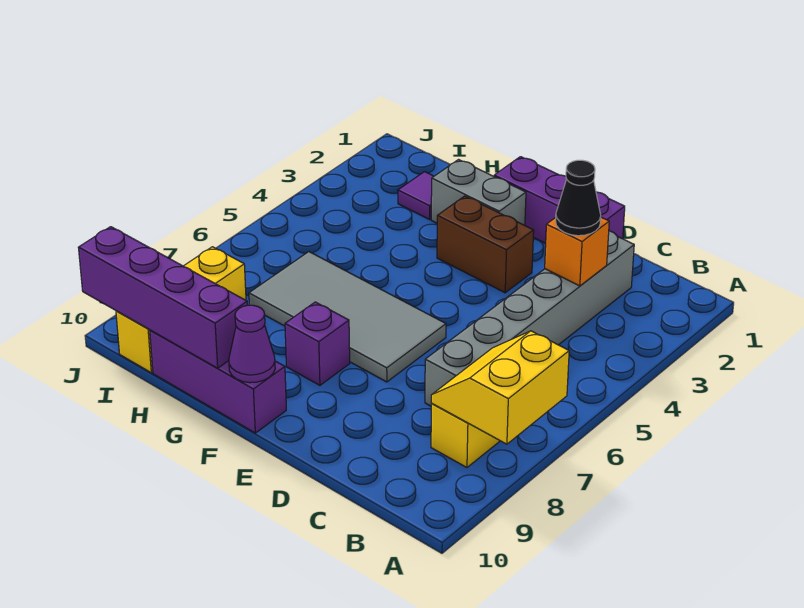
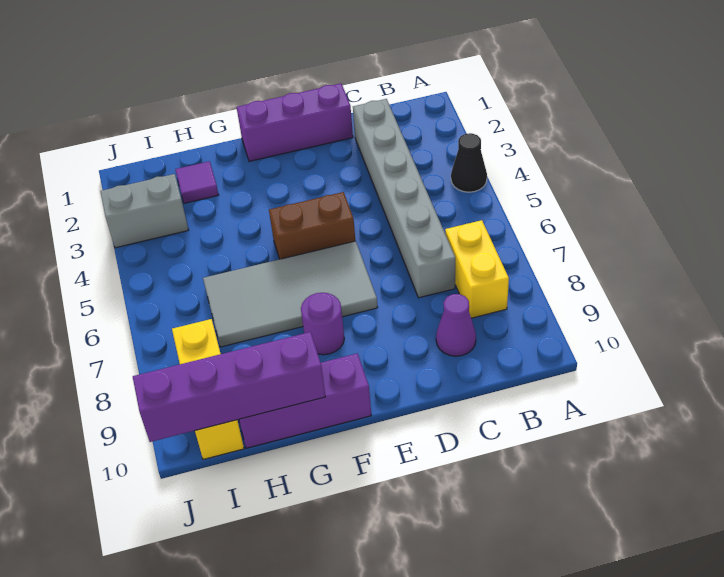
yellow 2x2 slope [431,331,569,444] -> none
orange 1x1 brick [545,217,609,286] -> none
black 1x1 cone [556,160,601,236] -> black 1x1 cone moved to [451,133,487,192]
brown 1x2 brick [437,196,534,293] -> brown 1x2 brick moved to [269,192,355,259]
grey 1x2 brick [431,160,526,225] -> grey 1x2 brick moved to [100,174,188,248]
purple 1x1 brick [285,302,350,385] -> purple 1x1 round brick [301,293,344,355]
purple 1x1 cone [229,305,275,383] -> purple 1x1 cone moved to [436,294,476,356]

